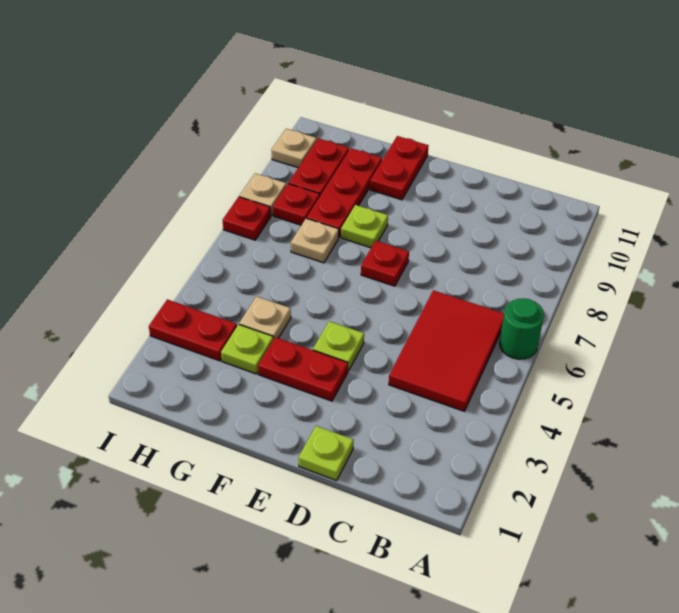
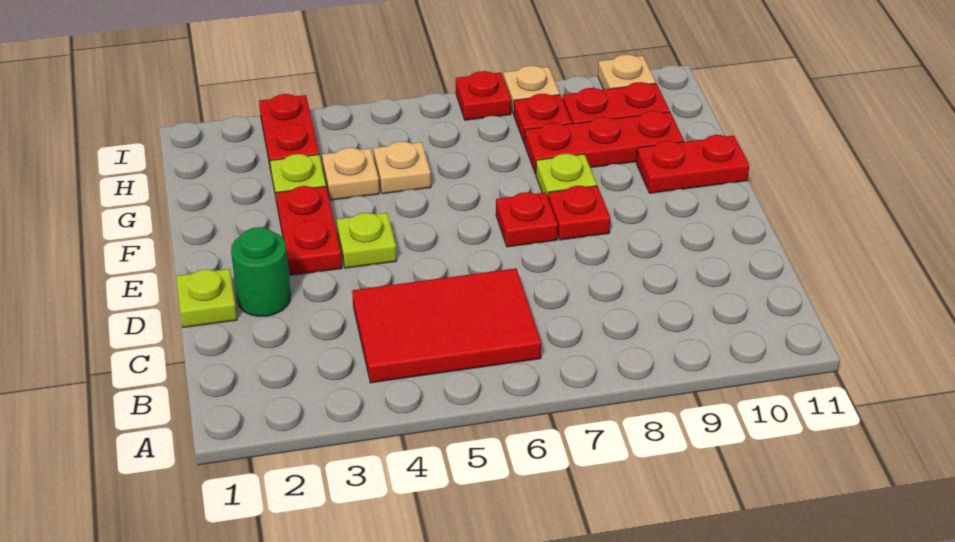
green 1x1 round brick [499,298,544,359] -> green 1x1 round brick moved to [231,227,291,317]
none -> red 1x1 plate [548,186,610,240]
tan 1x1 plate [291,218,339,263] -> tan 1x1 plate moved to [373,141,431,194]

